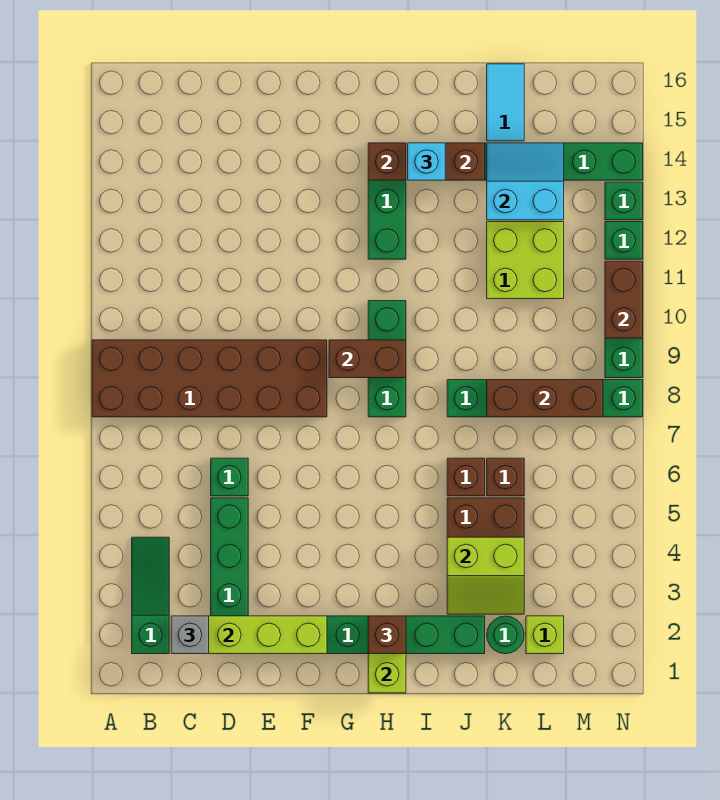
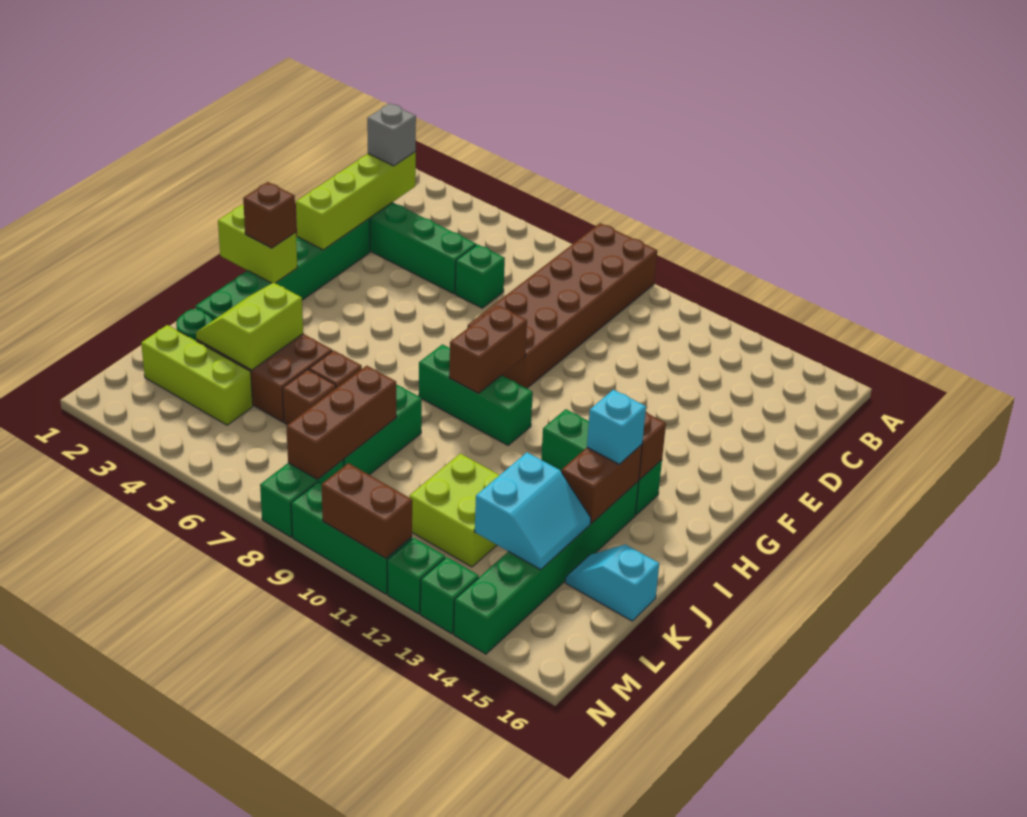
green 1x3 slope [132,537,169,654] -> none
cyan 1x2 tile [487,64,524,141] -> cyan 1x2 slope [565,544,659,621]
lime 1x1 brick [526,616,564,654] -> lime 1x3 brick [141,325,253,425]

